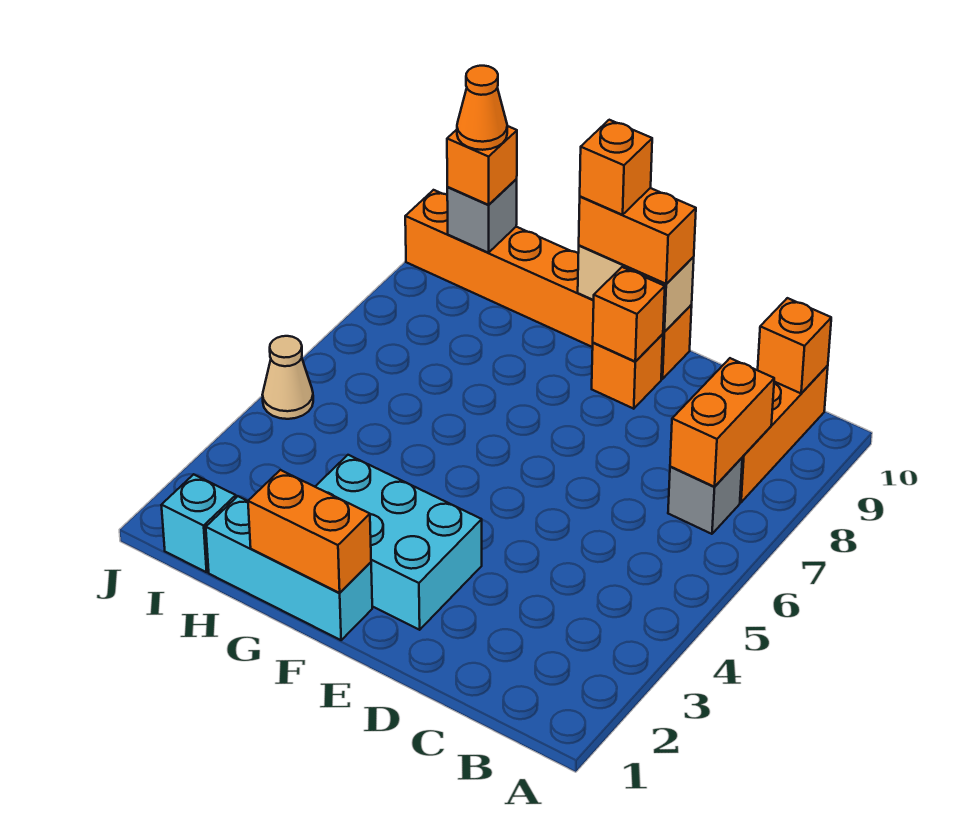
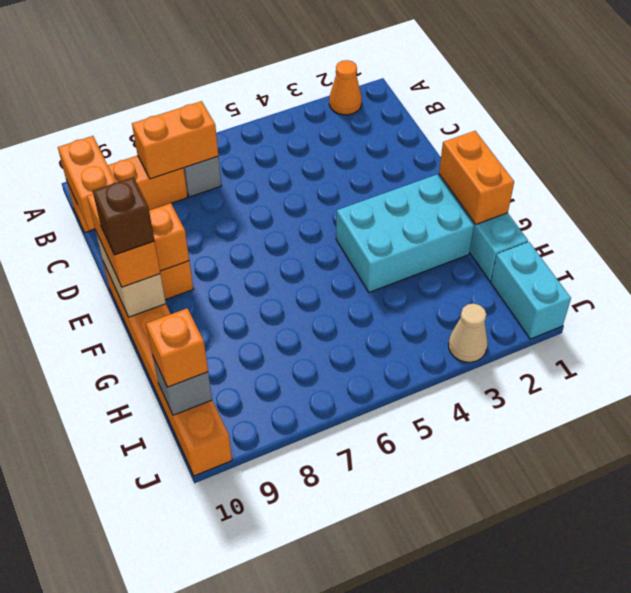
orange 1x1 brick [758,298,831,393] -> orange 1x2 brick [58,136,116,230]
cyan 2x3 brick [315,455,482,630] -> cyan 2x3 brick turned to [336,175,474,292]
orange 1x1 brick [580,120,652,215] -> brown 1x1 brick [93,177,154,255]
cyan 1x1 brick [161,474,236,572] -> cyan 1x2 brick [491,242,571,339]
orange 1x1 cone [457,66,507,150] -> orange 1x1 cone moved to [329,60,362,115]
tan 1x1 cone [262,336,313,419] -> tan 1x1 cone moved to [448,304,488,362]

